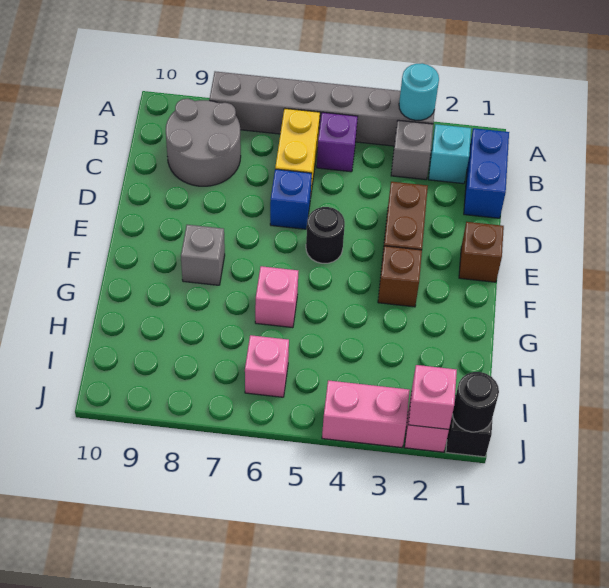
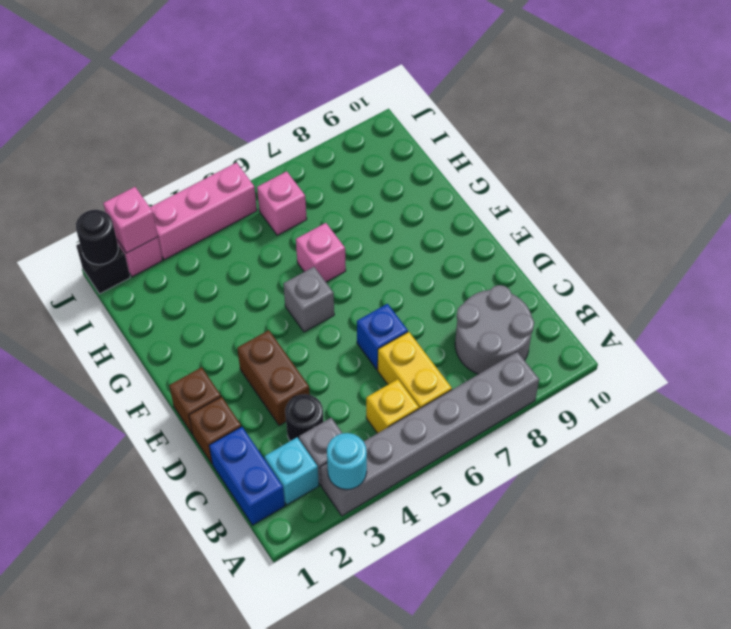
purple 1x1 brick [317,112,358,172] -> yellow 1x1 brick [366,379,419,433]
black 1x1 round brick [306,207,345,263] -> black 1x1 round brick moved to [285,394,324,441]
brown 1x1 brick [378,246,422,307] -> brown 1x1 brick moved to [189,397,242,463]
grey 1x1 brick [181,225,225,285] -> grey 1x1 brick moved to [283,267,334,332]
pink 1x2 brick [322,380,410,448] -> pink 1x3 brick [150,163,257,260]

